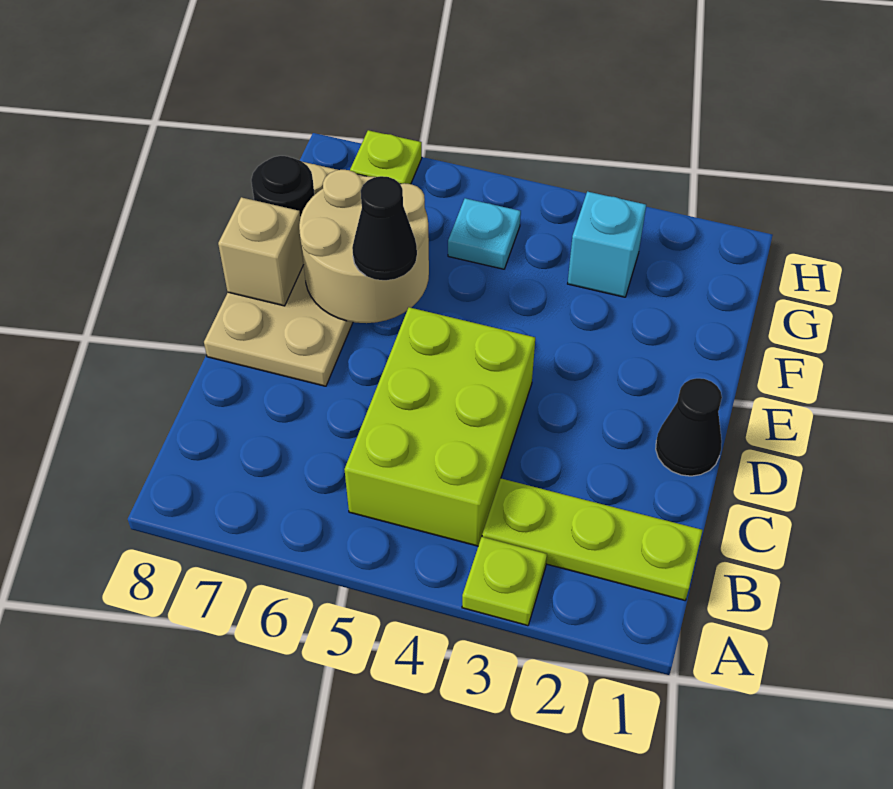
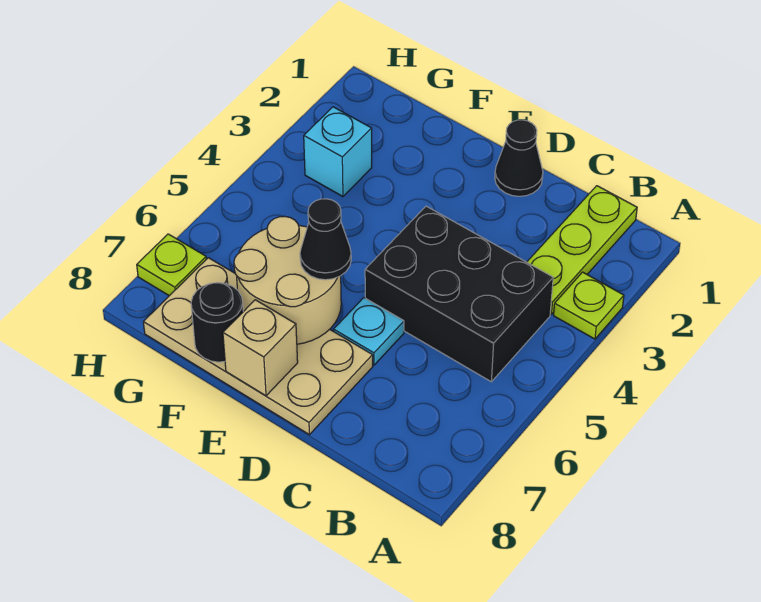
lime 2x3 brick [344,307,535,546] -> black 2x3 brick [365,206,553,382]
cyan 1x1 plate [448,198,521,269] -> cyan 1x1 plate moved to [334,298,404,365]

